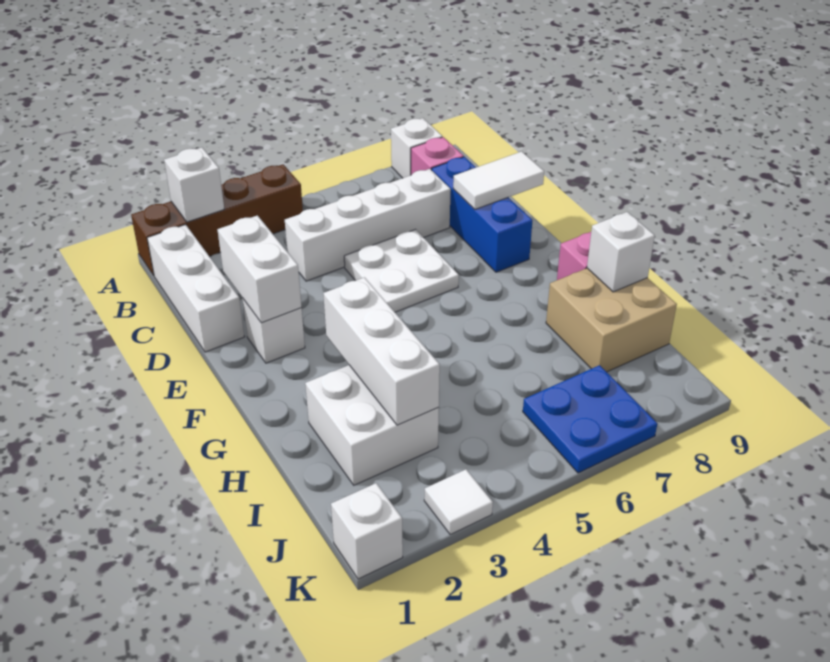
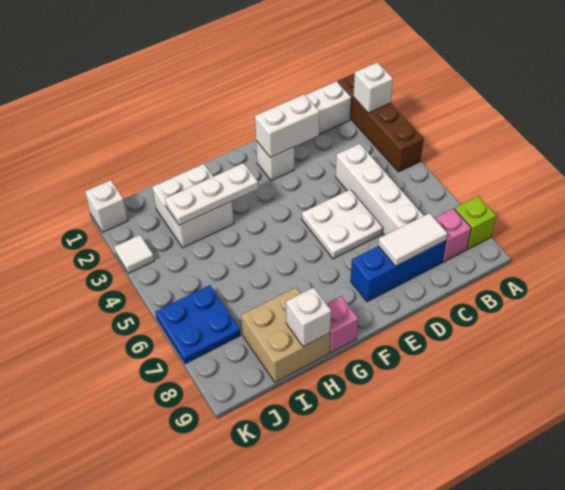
white 1x1 brick [391,118,442,178] -> lime 1x1 brick [455,196,496,249]
white 1x2 tile [453,151,544,209] -> white 1x2 tile turned to [378,213,447,266]
white 1x3 brick [323,277,440,425] -> white 1x3 plate [165,163,258,225]

